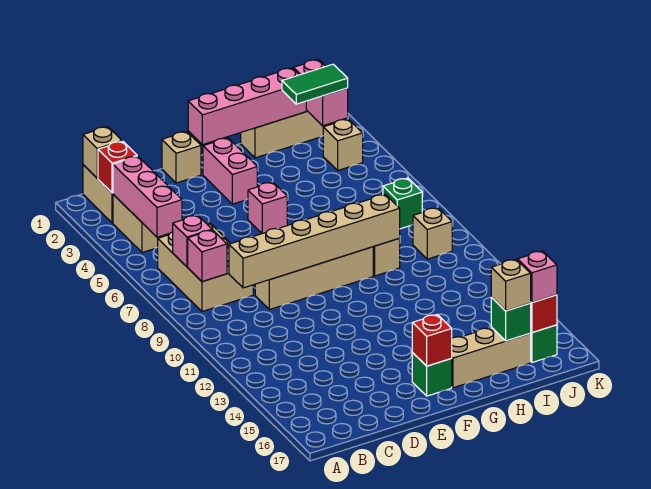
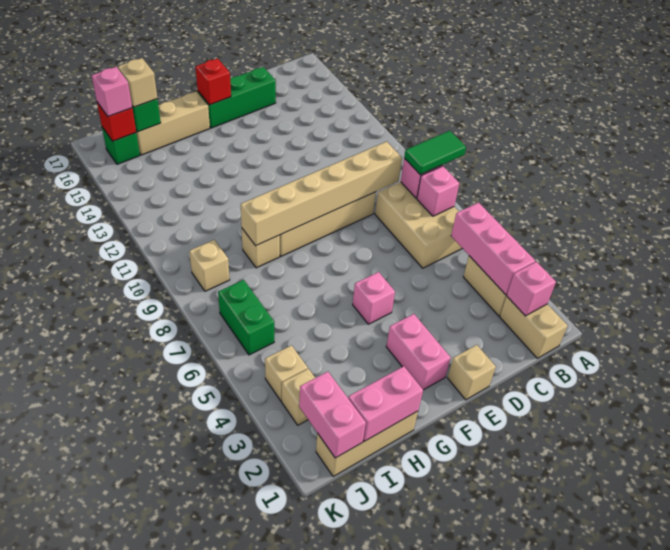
tan 1x1 brick [83,127,122,178] -> tan 1x1 brick moved to [265,345,308,401]
red 1x1 brick [98,141,137,193] -> pink 1x1 brick [507,262,556,316]
pink 1x4 brick [188,68,306,145] -> pink 1x2 brick [348,366,423,441]
green 1x1 brick [412,353,452,396] -> green 1x3 brick [198,67,276,128]
green 1x2 tile [282,64,348,104] -> green 1x2 tile moved to [404,131,466,175]
green 1x1 brick [383,178,422,229] -> green 1x2 brick [218,280,274,355]

